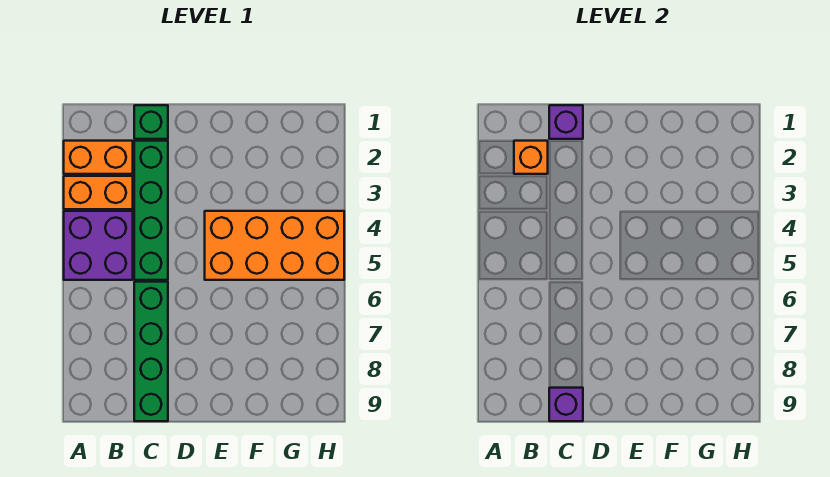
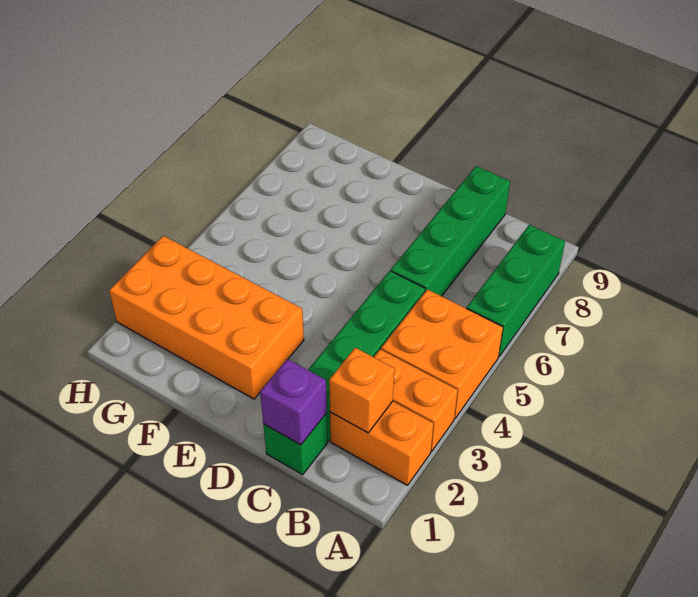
purple 2x2 brick [64,211,133,280] -> orange 2x2 brick [381,289,503,419]
none -> green 1x3 brick [467,225,565,357]
purple 1x1 brick [549,388,583,421] -> none
orange 2x4 brick [205,211,344,280] -> orange 2x4 brick moved to [109,236,304,399]

